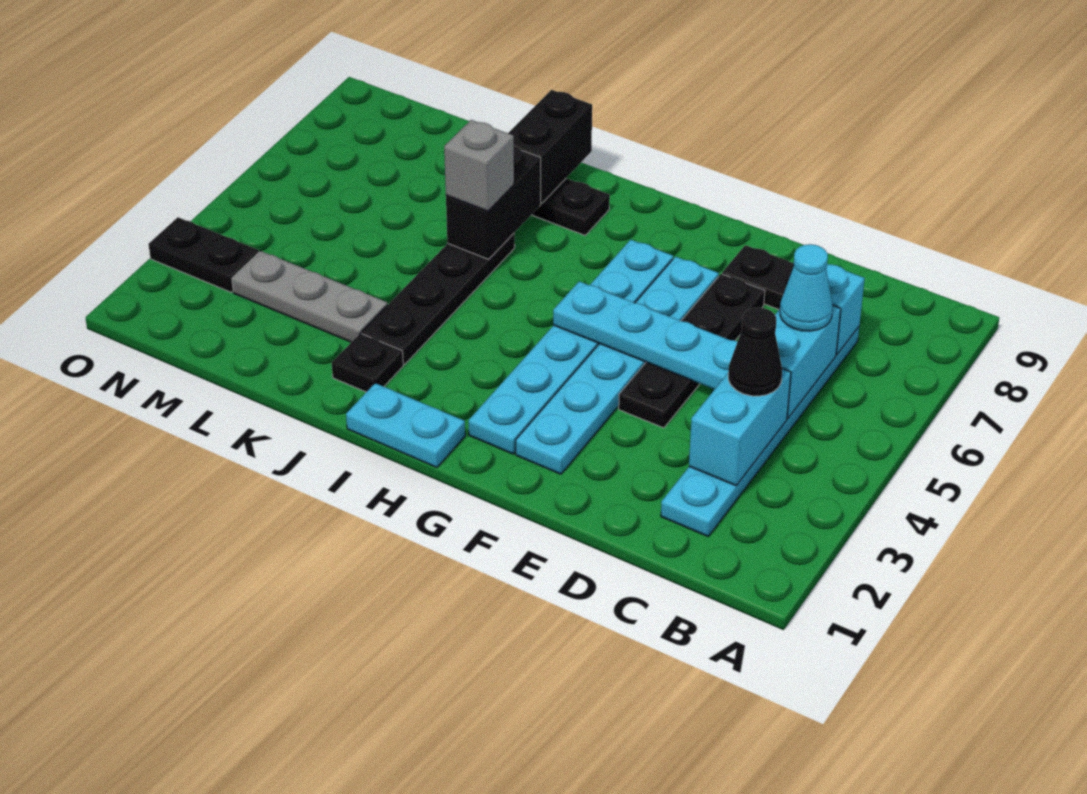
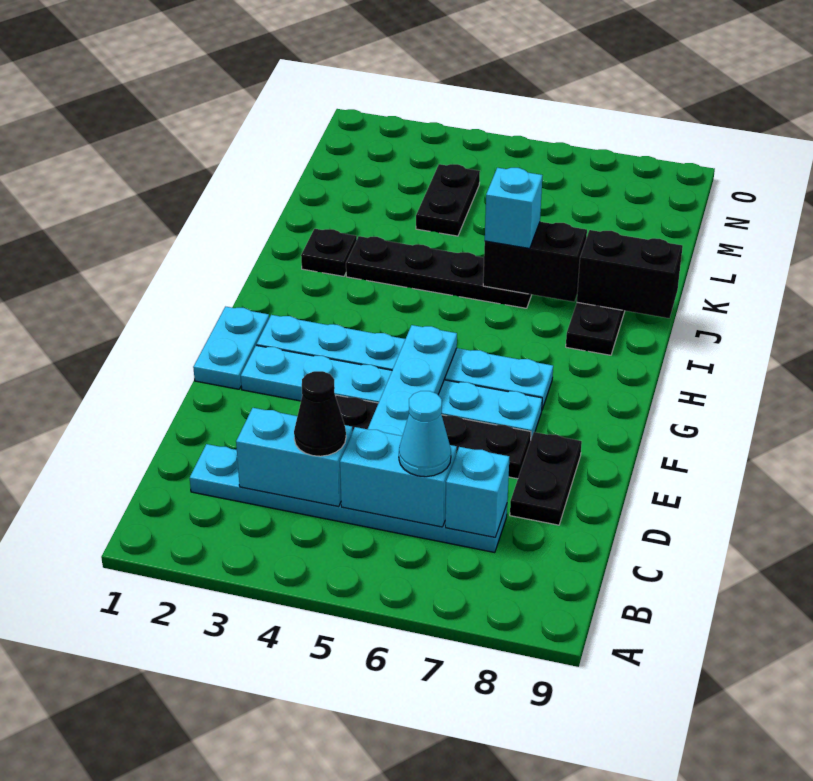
cyan 1x2 plate [346,383,465,468] -> cyan 1x2 plate moved to [193,307,269,389]
grey 1x1 brick [444,120,514,211] -> cyan 1x1 brick [485,168,542,249]
grey 1x3 plate [232,251,388,342] -> none
black 1x2 plate [149,217,259,292] -> black 1x2 plate moved to [416,164,480,236]

